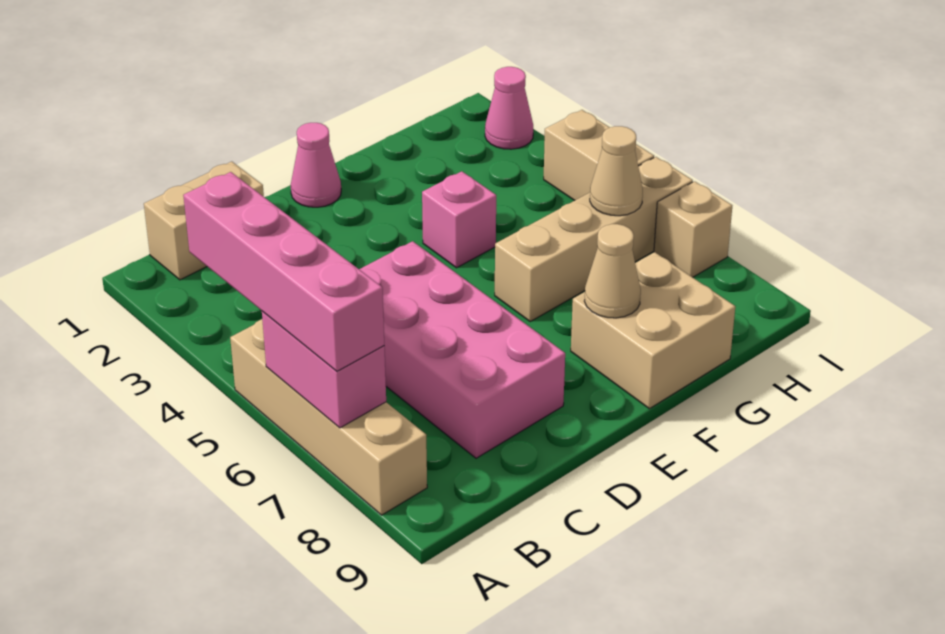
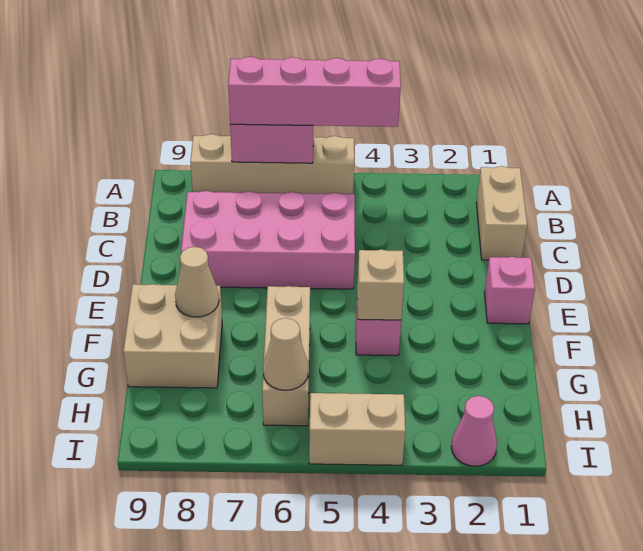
pink 1x1 cone [291,123,341,207] -> pink 1x1 brick [484,257,535,324]
tan 1x4 brick [495,157,693,321] -> tan 1x3 brick [262,286,310,426]
tan 1x1 brick [654,181,732,277] -> tan 1x1 brick moved to [357,249,404,320]

